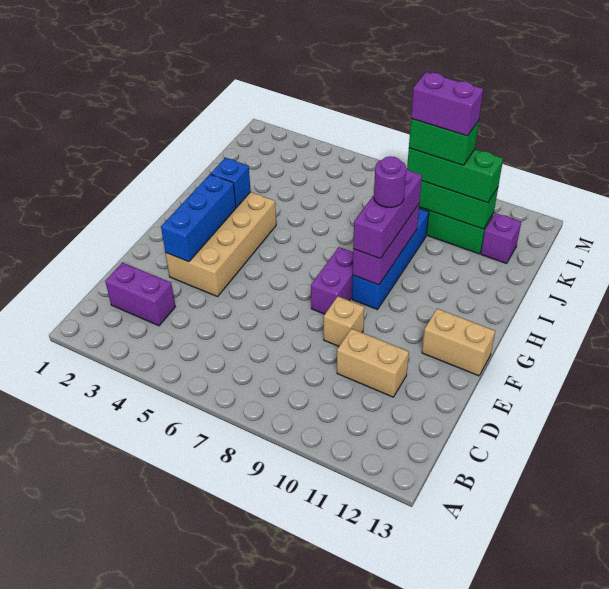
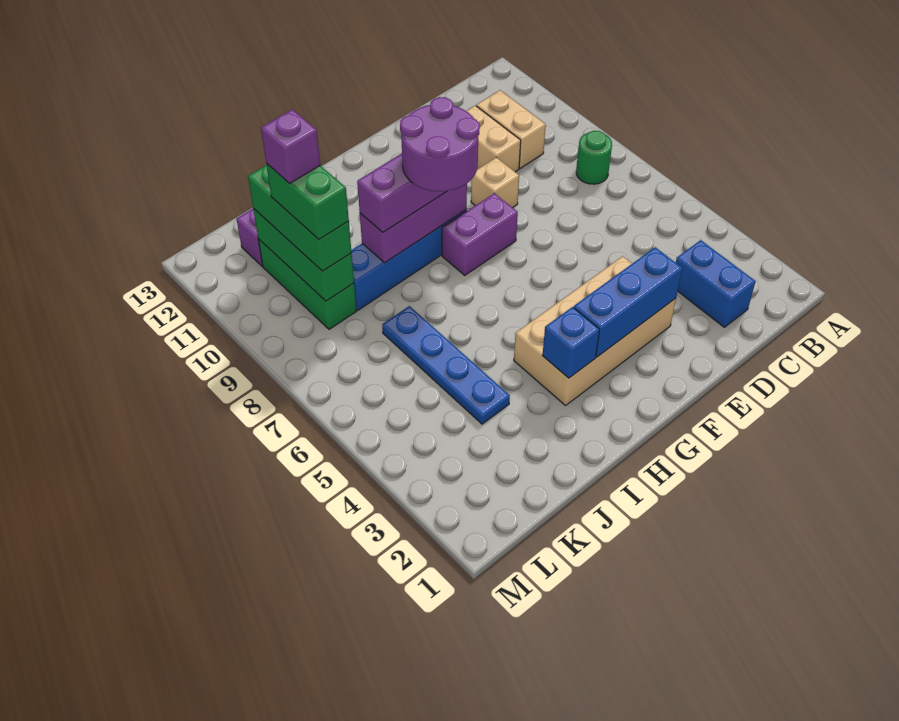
none -> green 1x1 round brick [576,131,612,184]
purple 1x2 brick [105,263,175,326] -> blue 1x2 brick [676,240,755,327]
tan 1x2 brick [422,309,495,376] -> tan 1x2 brick moved to [476,90,546,168]
purple 1x1 round brick [374,156,406,207] -> purple 2x2 round brick [400,97,480,191]
none -> blue 1x4 plate [382,306,510,424]
purple 1x2 brick [411,72,483,136] -> purple 1x1 brick [261,109,320,183]

